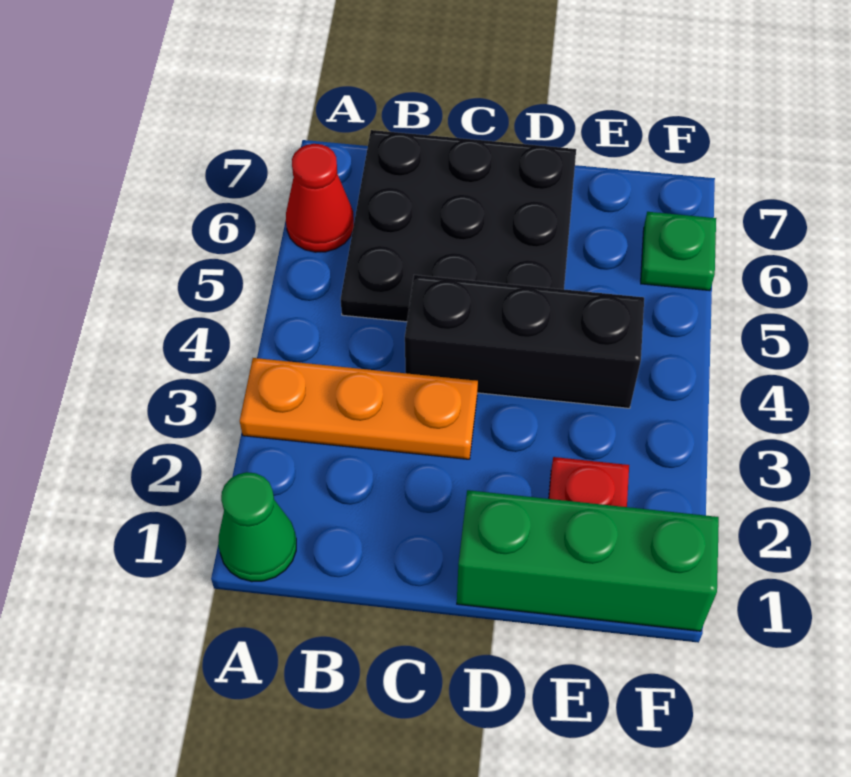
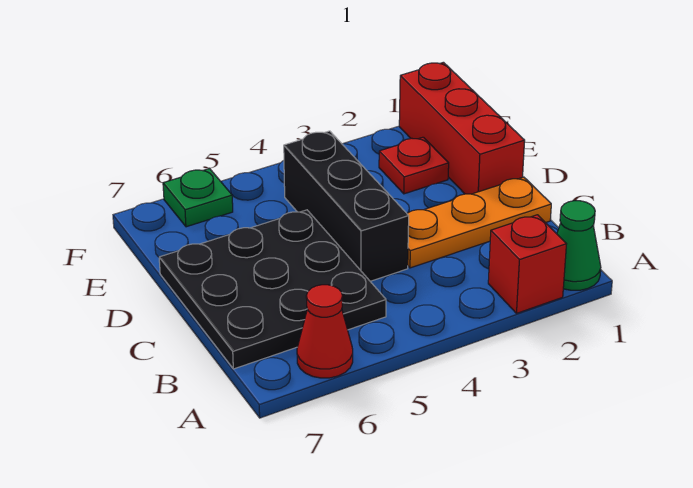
none -> red 1x1 brick [488,215,566,313]
orange 1x3 plate [240,358,478,459] -> orange 1x3 plate turned to [407,177,551,268]
green 1x3 brick [457,490,719,631] -> red 1x3 brick [399,62,525,194]

